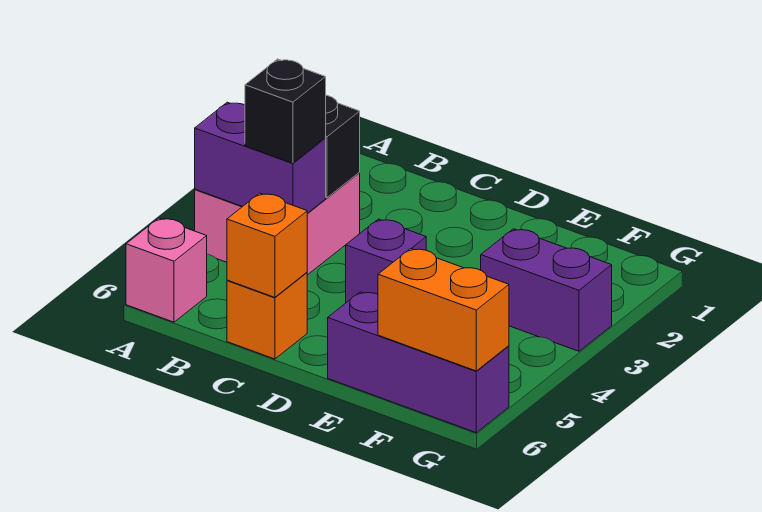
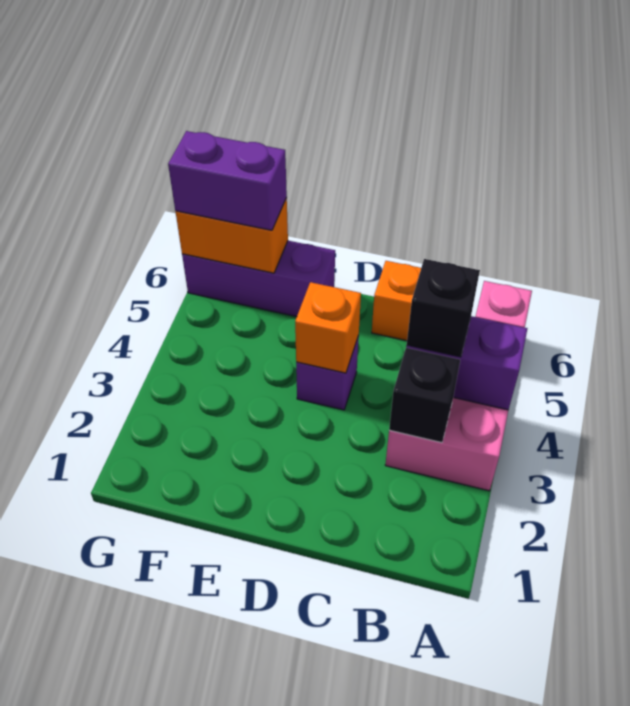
orange 1x1 brick [227,193,307,297] -> orange 1x1 brick moved to [295,282,361,373]
purple 1x2 brick [481,229,612,351] -> purple 1x2 brick moved to [168,131,287,230]

